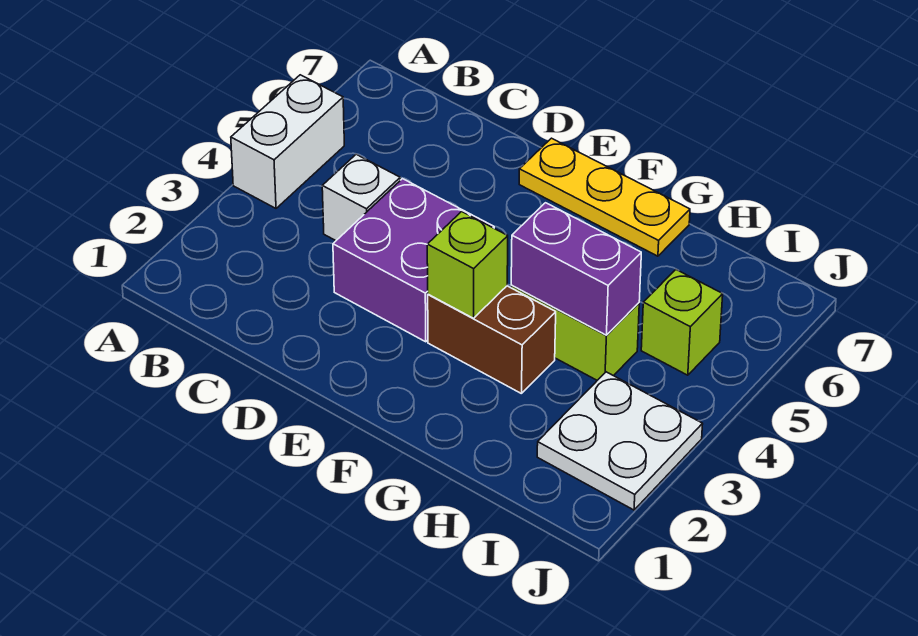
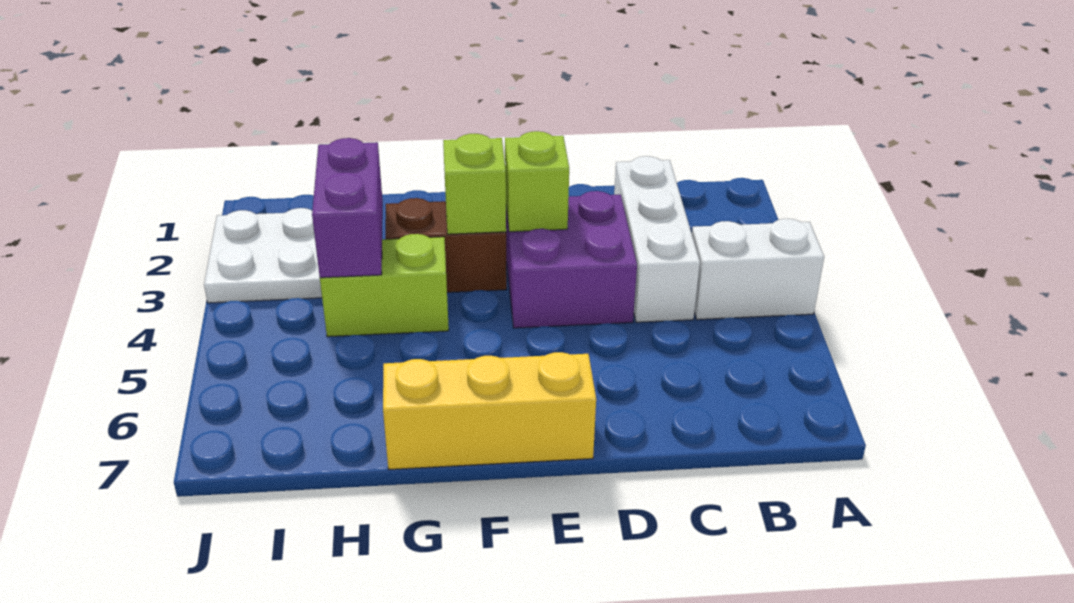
white 1x2 brick [231,75,344,208] -> white 1x2 brick turned to [692,219,824,320]
white 1x1 brick [322,154,400,241] -> white 1x3 brick [614,156,700,322]
yellow 1x3 plate [519,138,690,256] -> yellow 1x3 brick [383,352,596,469]
purple 1x2 brick [511,203,641,335] -> purple 1x2 brick turned to [312,138,383,278]
lime 1x1 brick [641,270,723,375] -> lime 1x1 brick moved to [505,131,569,232]

